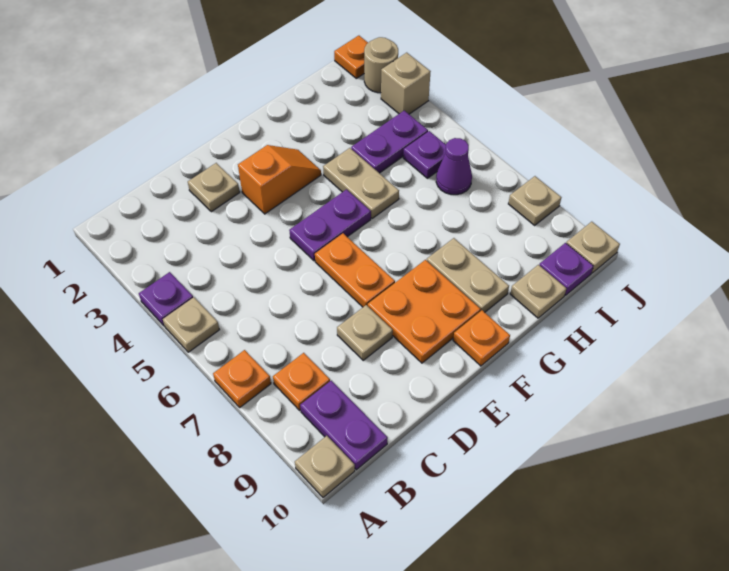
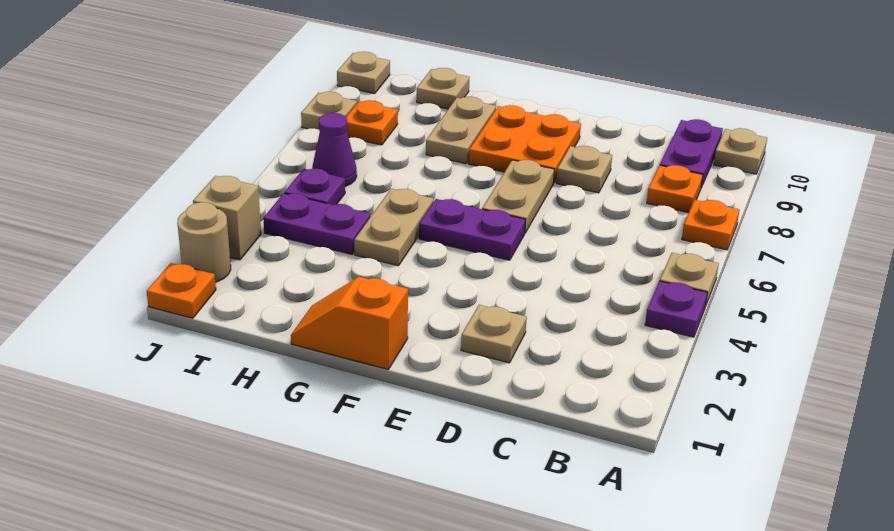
orange 1x2 slope [238,145,321,214] -> orange 1x2 slope moved to [291,277,408,369]
orange 1x2 plate [315,233,395,307] -> tan 1x2 plate [482,160,554,233]
orange 1x1 plate [453,310,510,366] -> orange 1x1 plate moved to [346,100,398,145]
purple 1x1 plate [539,243,593,295] -> none

